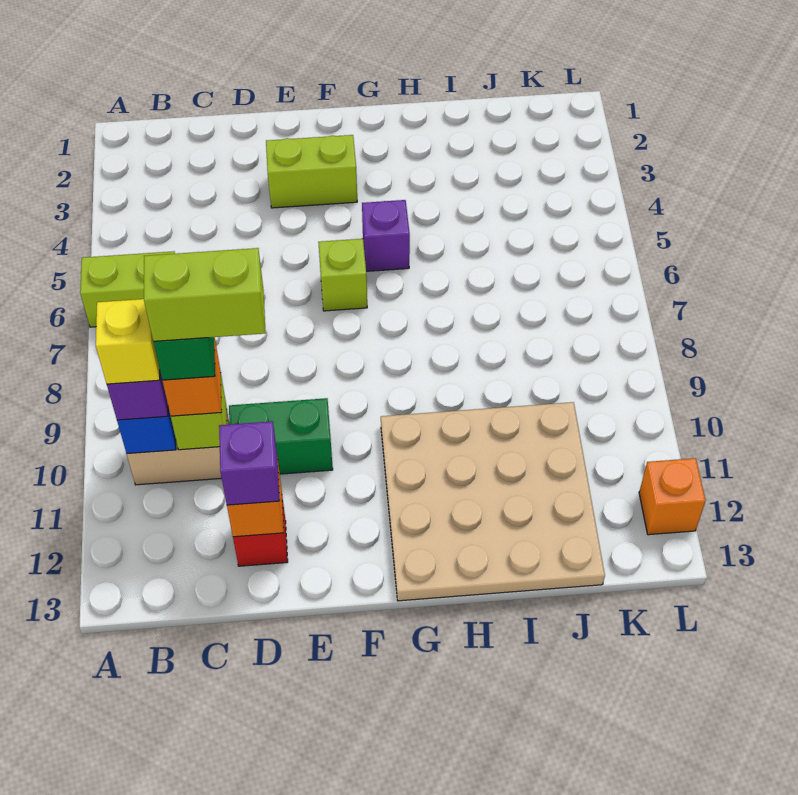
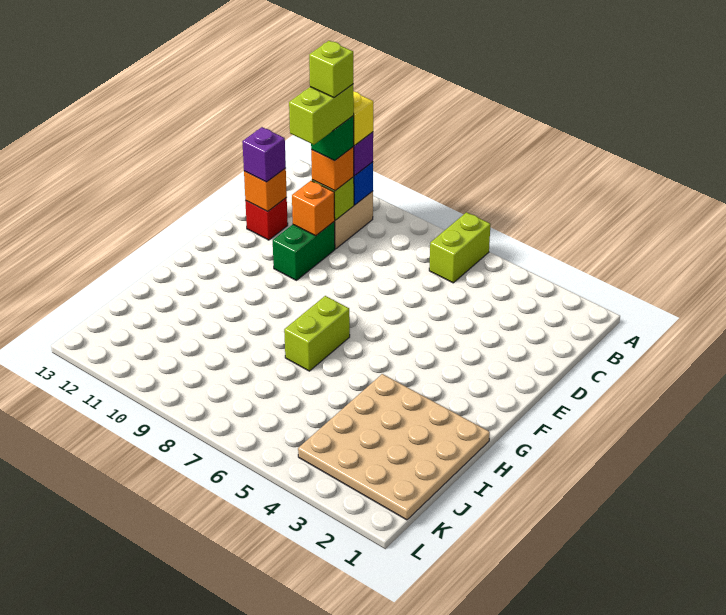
lime 1x2 brick [266,135,357,208] -> lime 1x2 brick moved to [284,296,350,371]
lime 1x1 brick [318,239,367,311] -> lime 1x1 brick moved to [309,41,353,98]
purple 1x1 brick [362,200,410,271] -> none
tan 4x4 plate [381,402,605,601] -> tan 4x4 plate moved to [298,374,490,520]
orange 1x1 brick [639,458,706,535] -> orange 1x1 brick moved to [292,181,335,236]

